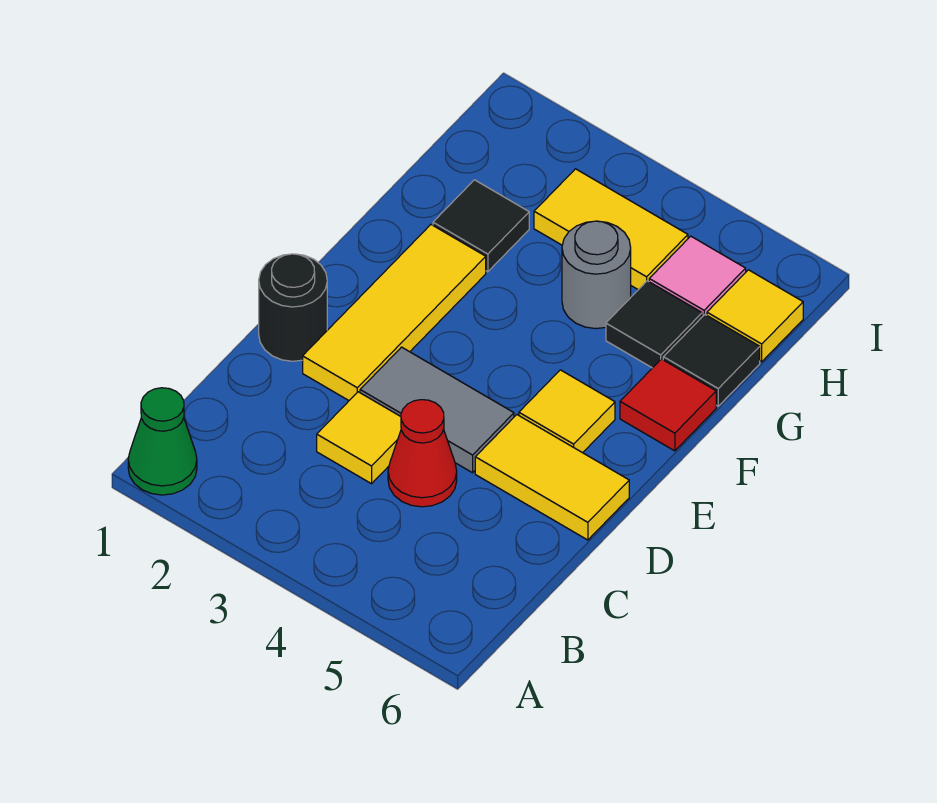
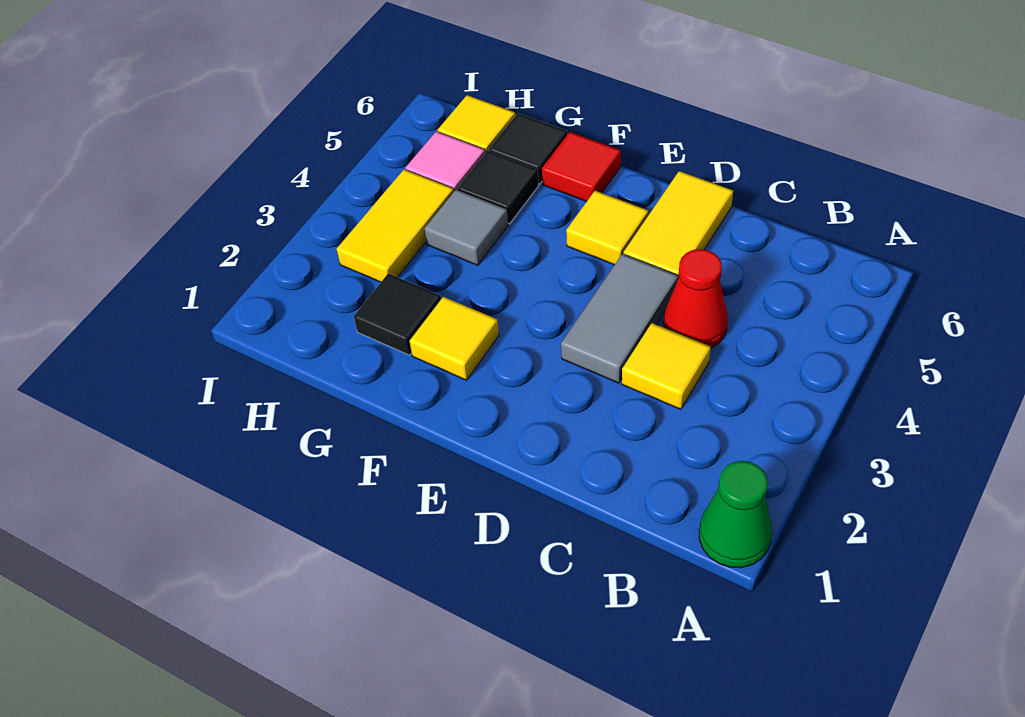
black 1x1 round brick [259,254,327,361] -> none
yellow 1x3 tile [303,225,486,400] -> yellow 1x1 tile [410,297,499,380]
grey 1x1 round brick [562,221,631,329] -> grey 1x1 tile [425,190,508,265]

